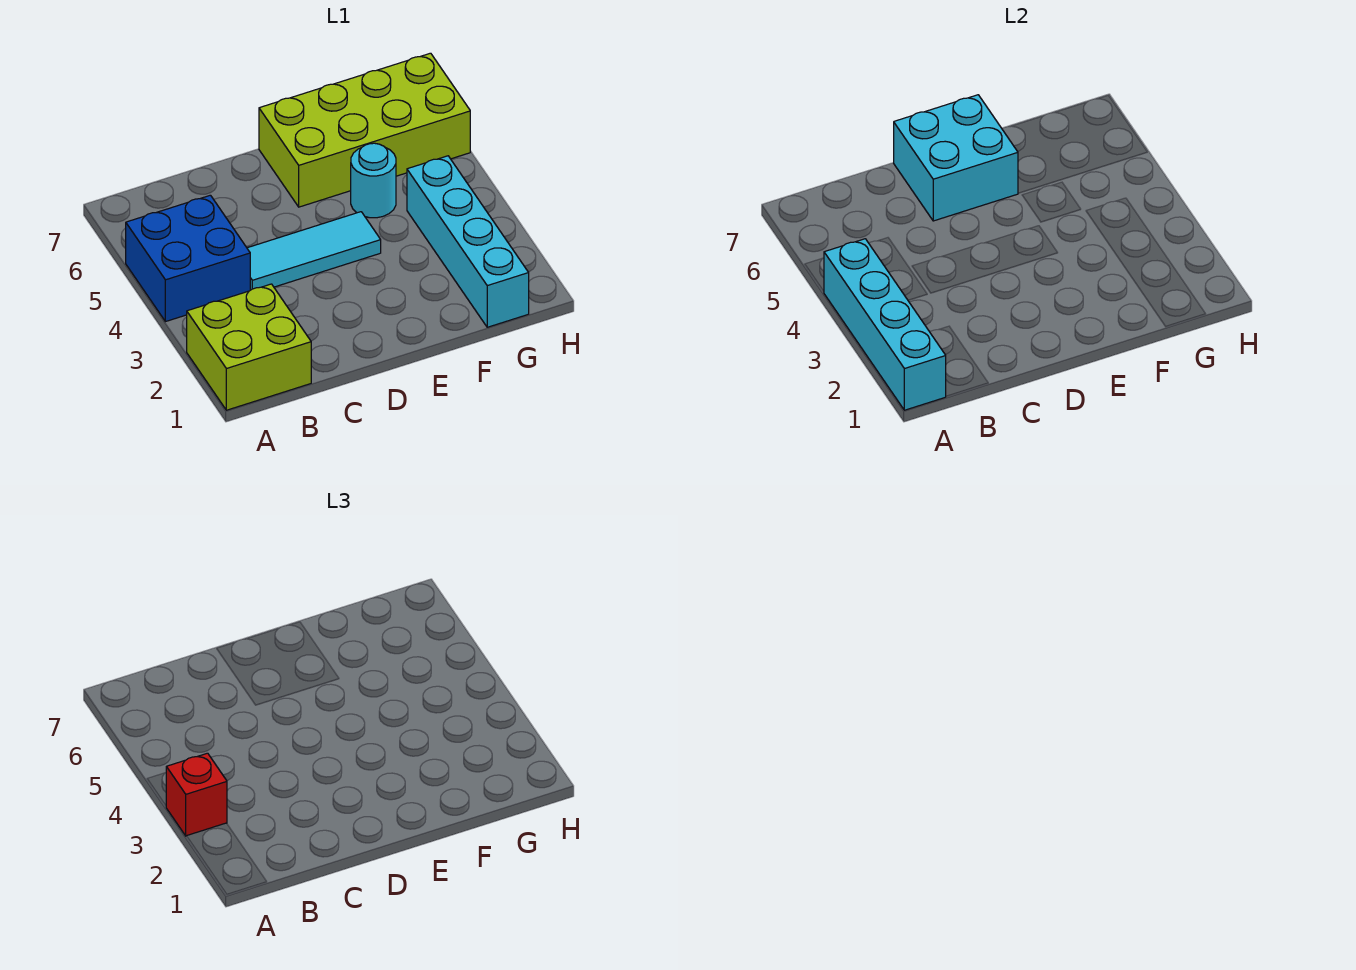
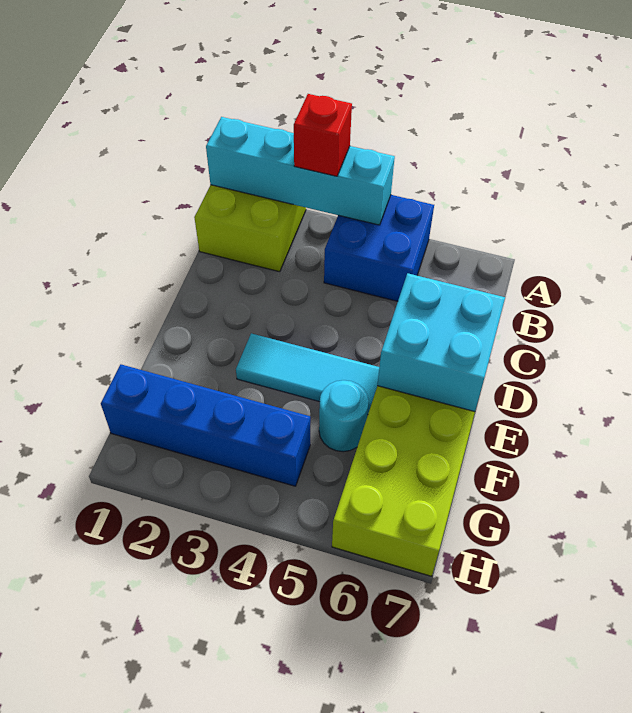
cyan 1x3 tile [247,212,381,290] -> cyan 1x3 tile turned to [236,333,379,415]
cyan 1x4 brick [407,156,529,327] -> blue 1x4 brick [101,364,310,486]

